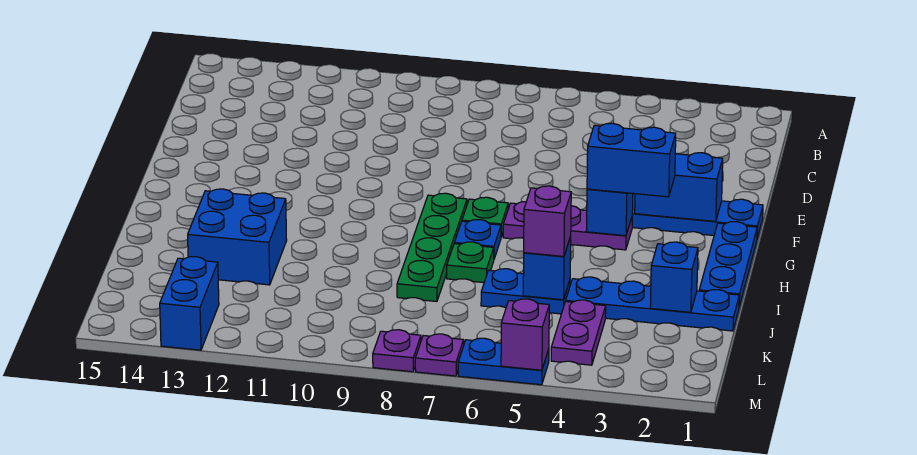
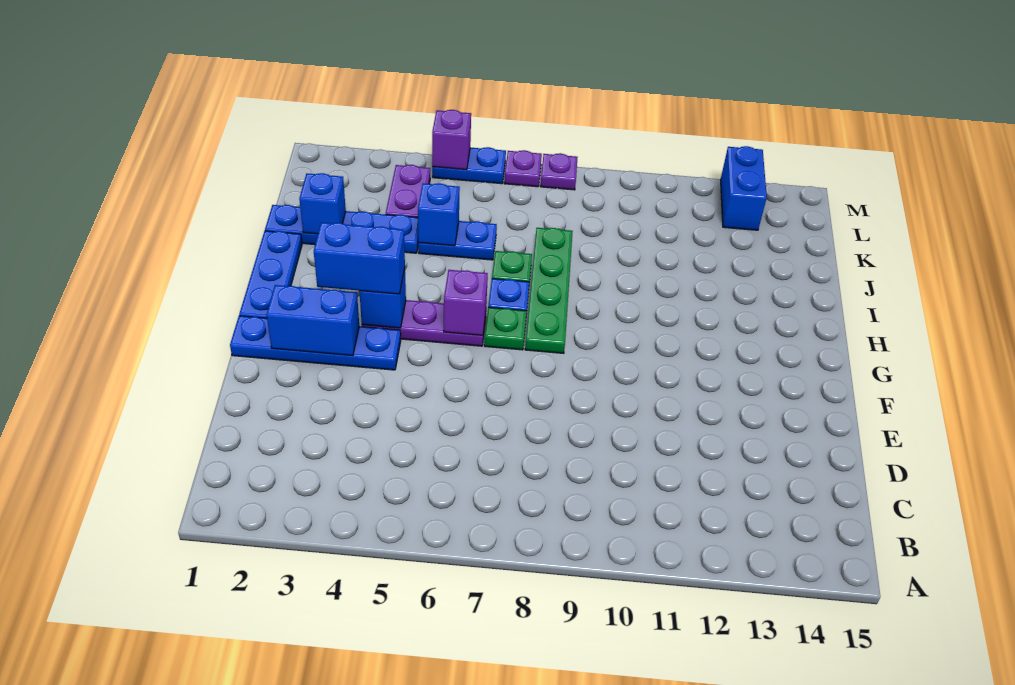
blue 2x2 brick [188,189,287,285] -> none
purple 1x1 brick [524,186,571,256] -> purple 1x1 brick moved to [444,270,488,335]

